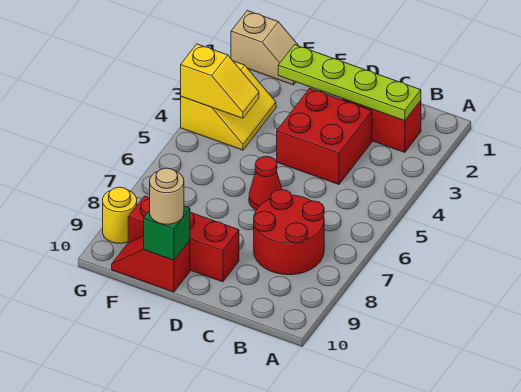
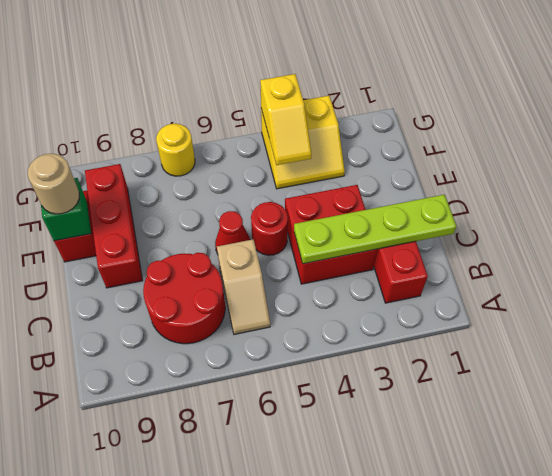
lime 1x4 plate [278,45,421,121] -> lime 1x4 plate turned to [294,195,456,264]
none -> red 1x1 round brick [251,202,288,255]
tan 1x2 slope [231,11,299,85] -> tan 1x2 slope moved to [217,239,270,334]
yellow 1x1 round brick [103,187,137,243] -> yellow 1x1 round brick moved to [156,124,195,176]

